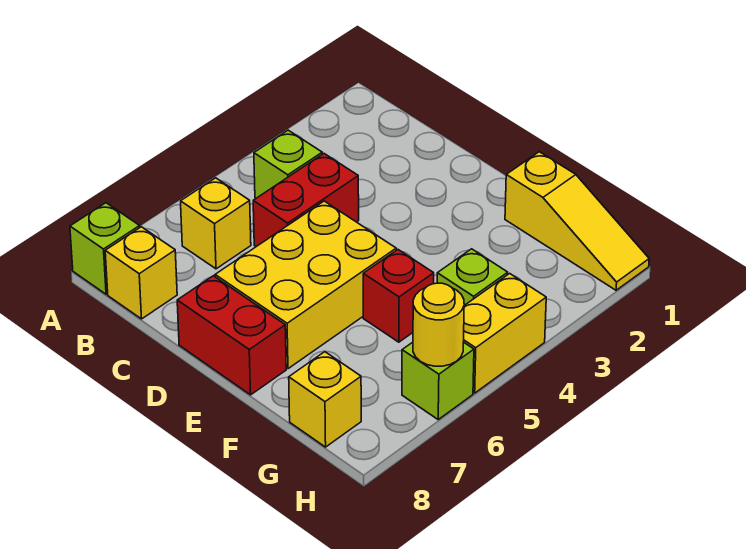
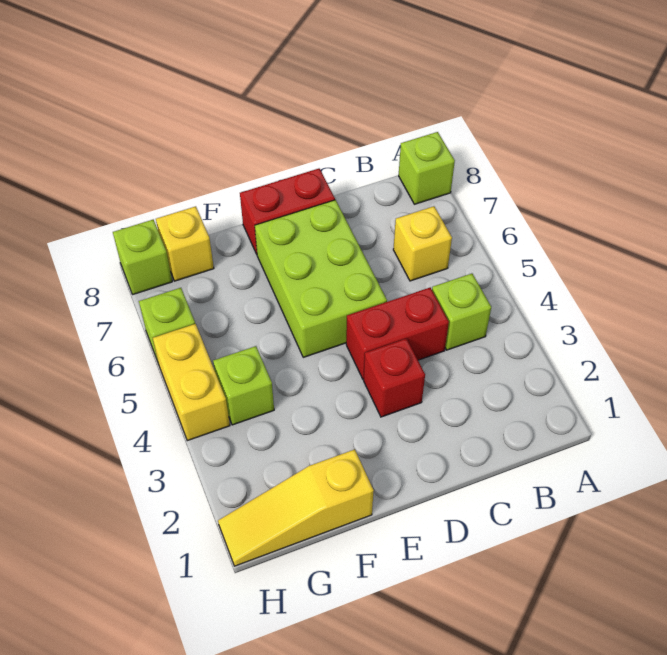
yellow 1x1 brick [105,227,177,319] -> none
red 1x2 brick [253,154,359,247] -> red 1x2 brick turned to [346,288,449,379]
yellow 2x3 brick [215,201,396,369] -> lime 2x3 brick [255,200,387,357]
red 1x1 brick [363,250,434,342] -> red 1x1 brick moved to [364,339,425,417]
yellow 1x1 round brick [413,283,464,366] -> none
none -> lime 1x1 brick [113,220,172,294]

